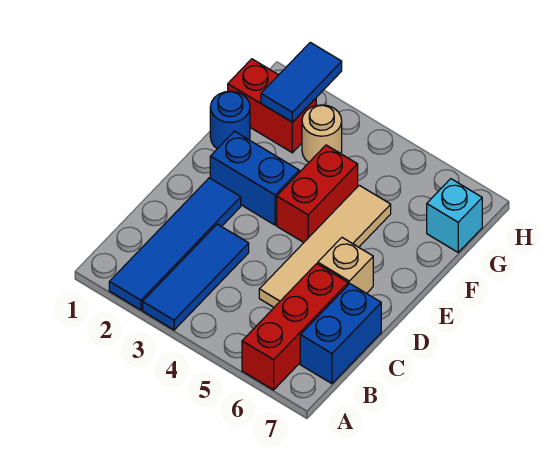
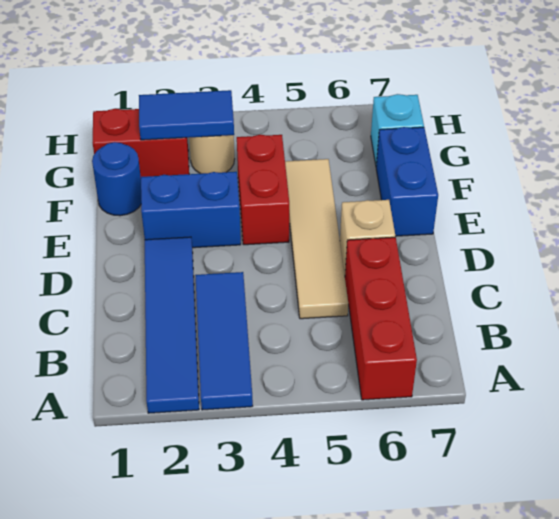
blue 1x2 brick [300,284,381,384] -> blue 1x2 brick moved to [376,127,438,236]
blue 1x2 tile [261,42,342,122] -> blue 1x2 tile turned to [139,90,234,140]

